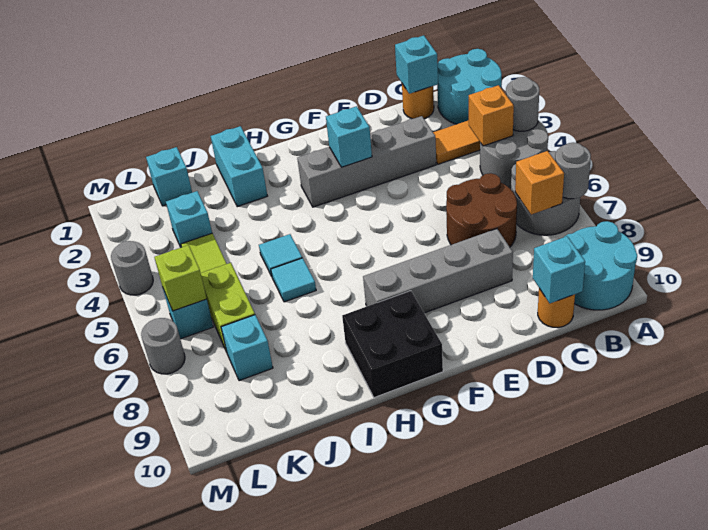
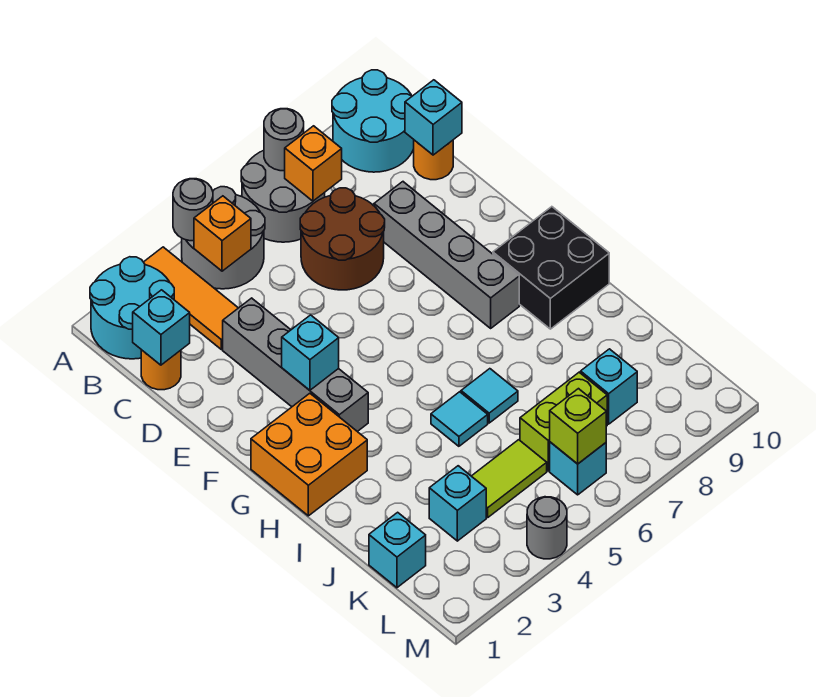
none -> orange 2x2 brick [251,393,367,516]
cyan 1x2 brick [211,126,267,207] -> none
grey 1x1 round brick [141,318,185,374] -> none

